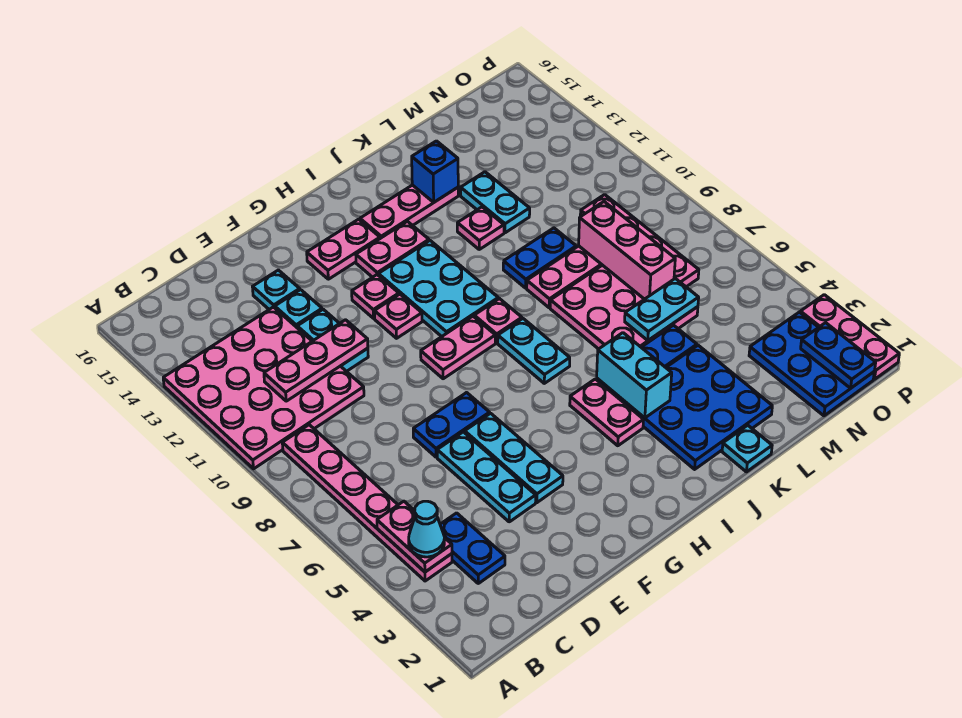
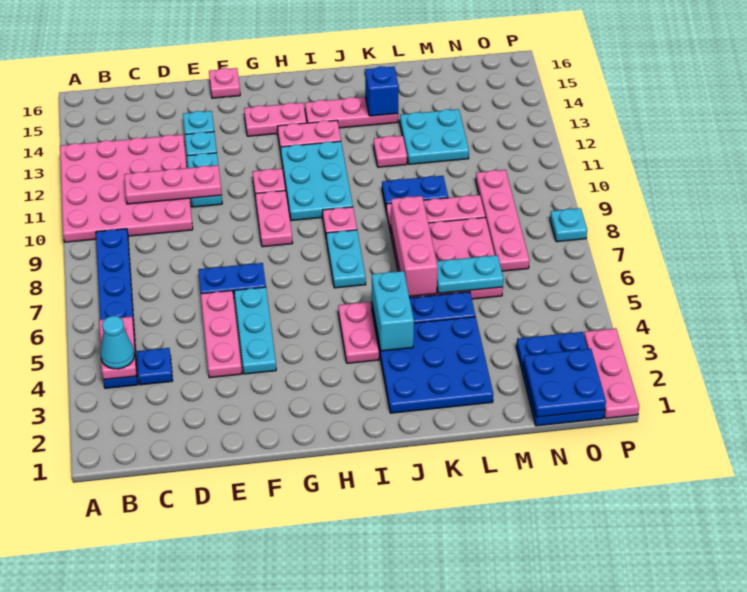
pink 1x6 plate [282,425,452,581] -> blue 1x6 plate [96,229,138,388]
blue 1x2 plate [440,513,505,583] -> blue 1x1 plate [137,348,173,385]
cyan 1x3 plate [437,432,536,522] -> pink 1x3 plate [201,291,242,378]
pink 1x2 plate [421,316,495,379] -> pink 1x2 plate turned to [255,191,293,247]
pink 1x1 plate [352,275,399,318] -> pink 1x1 plate moved to [209,68,240,98]
cyan 1x1 plate [722,425,772,472] -> cyan 1x1 plate moved to [550,208,587,242]
cyan 1x2 plate [461,172,530,233] -> cyan 2x2 plate [400,109,469,164]
pink 1x3 brick [579,202,675,299] -> pink 1x3 brick moved to [391,196,438,296]
blue 1x2 plate [801,323,876,388] -> blue 2x2 plate [524,349,606,417]

